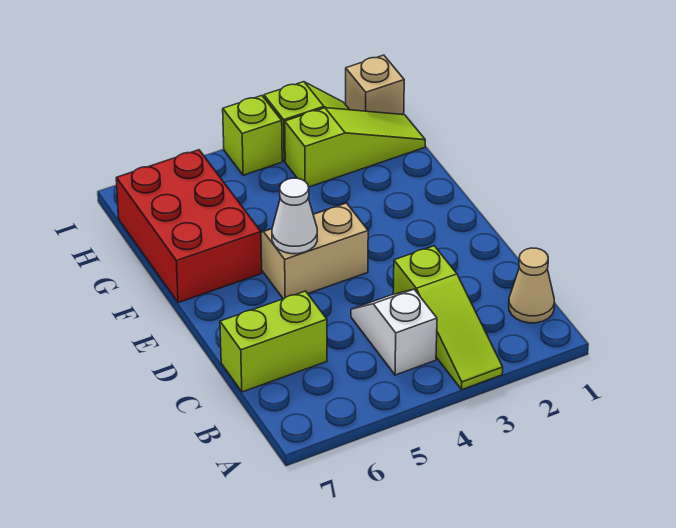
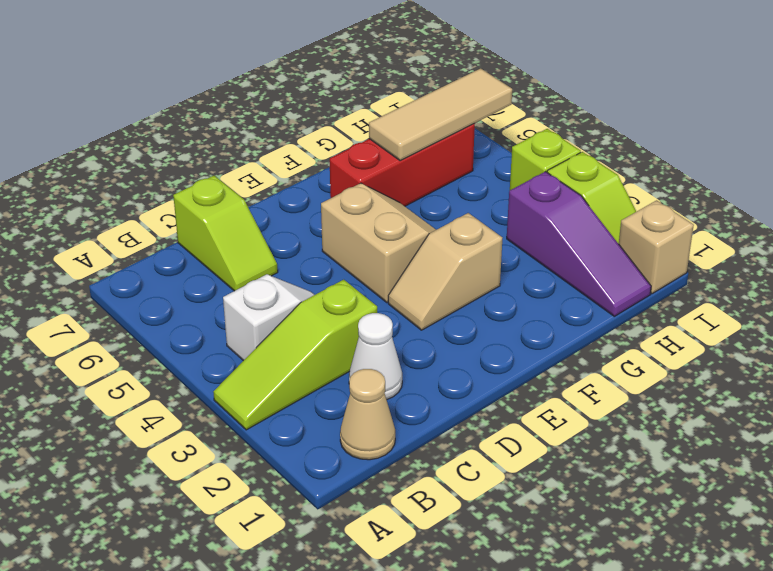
lime 1x2 brick [220,291,327,392] -> lime 1x2 slope [173,176,278,291]
none -> tan 1x2 slope [388,213,502,330]
white 1x1 cone [272,178,317,254] -> white 1x1 cone moved to [349,313,402,400]
red 2x3 brick [116,150,262,303] -> red 1x3 brick [330,123,475,206]
none -> tan 1x3 tile [369,68,512,161]
lime 1x3 slope [285,108,425,187] -> purple 1x3 slope [507,171,651,316]

